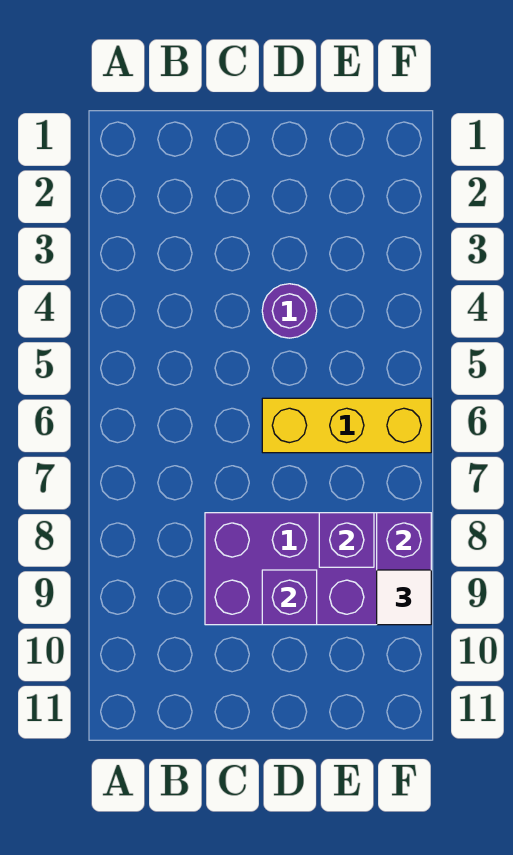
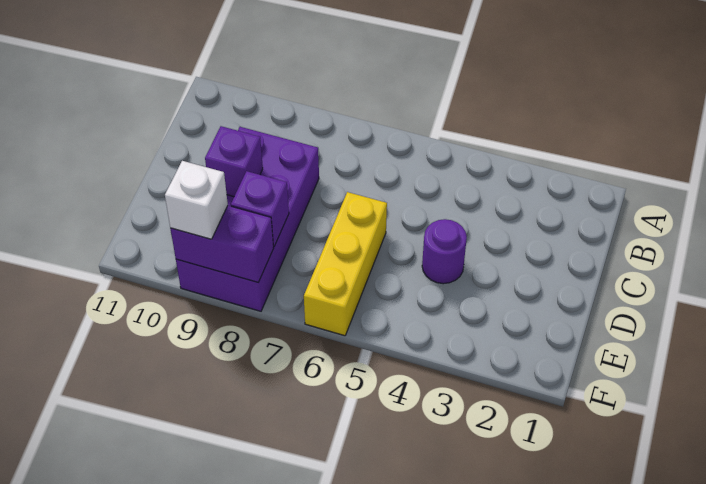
white 1x1 tile [377,570,431,625] -> white 1x1 brick [165,161,228,239]

